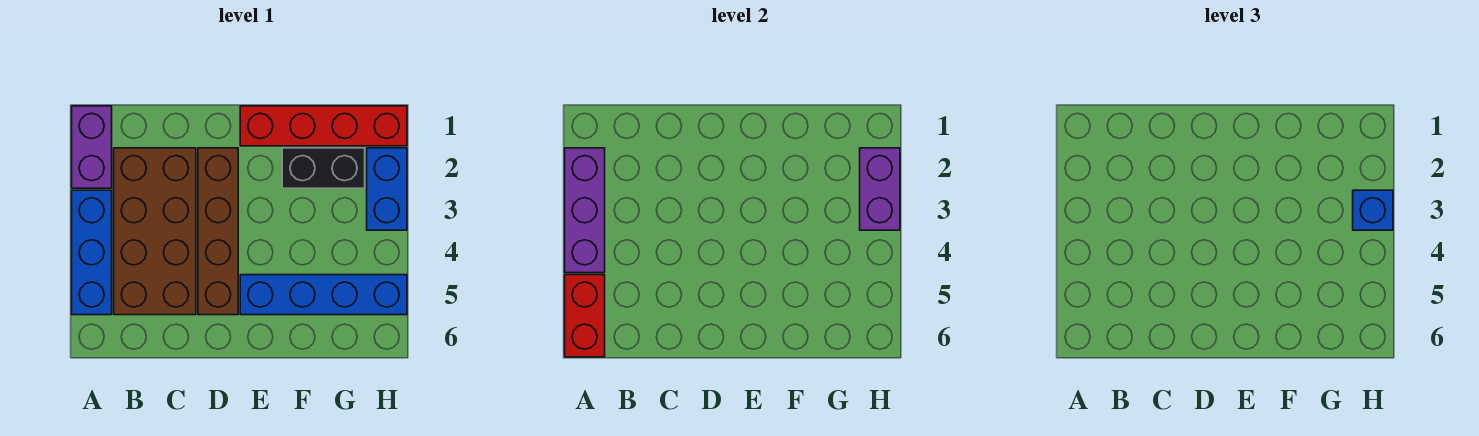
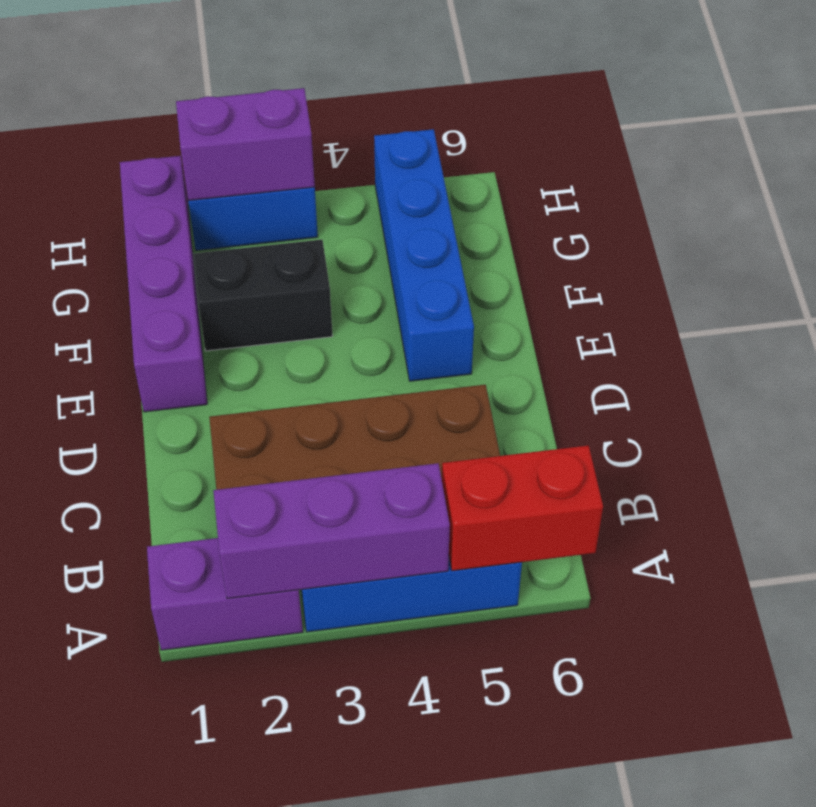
brown 1x4 brick [198,148,238,315] -> none
red 1x4 brick [240,106,407,146] -> purple 1x4 brick [120,156,207,412]
black 1x2 brick [282,148,365,188] -> black 1x2 brick turned to [193,240,333,351]
blue 1x1 brick [1353,190,1393,230] -> none

